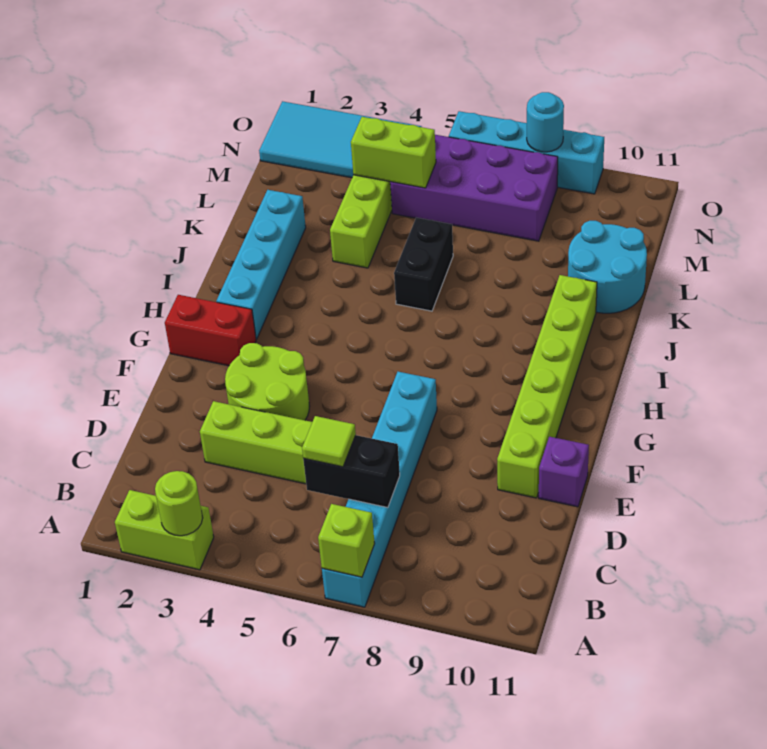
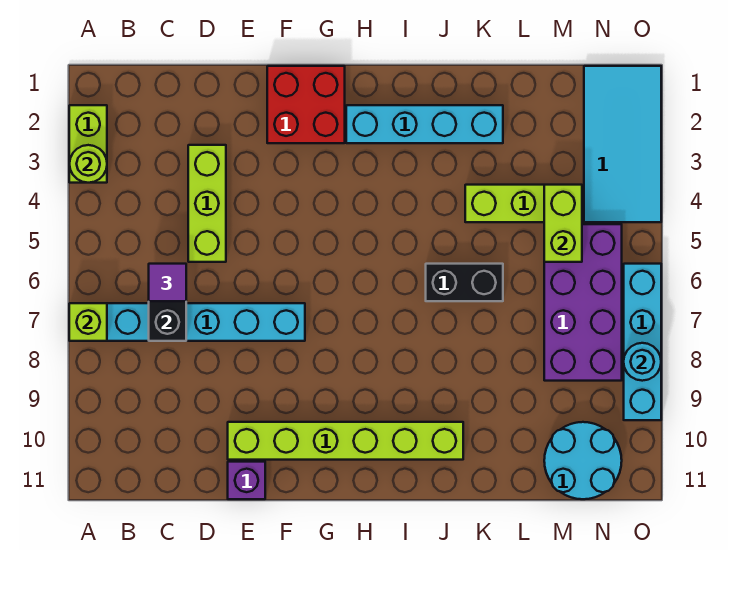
lime 1x1 tile [302,416,356,467] -> purple 1x1 tile [149,264,186,301]
lime 2x2 round brick [225,343,310,420] -> none
red 1x2 brick [165,295,256,366] -> red 2x2 brick [267,66,345,143]
cyan 2x2 round brick [568,221,647,313] -> cyan 2x2 round brick moved to [544,422,622,499]

